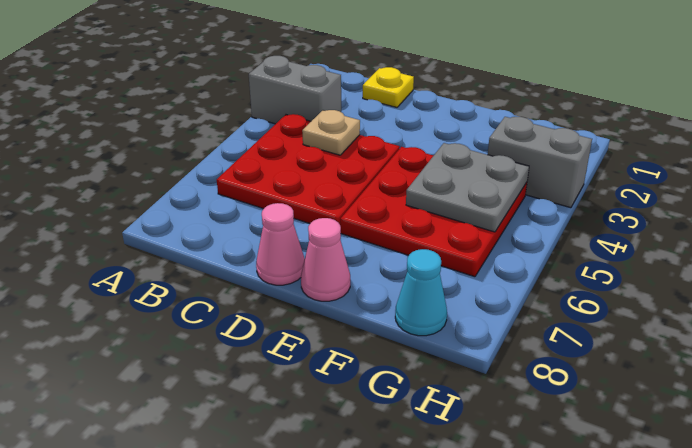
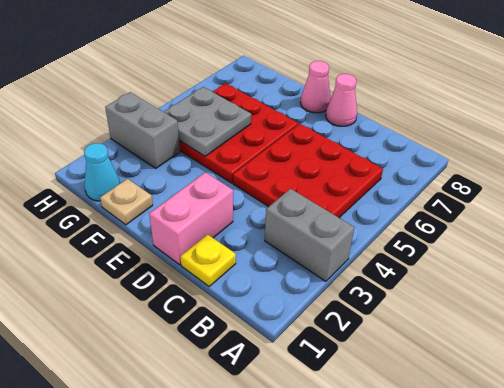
tan 1x1 plate [302,110,360,155] -> tan 1x1 plate moved to [100,179,153,225]
none -> pink 1x2 brick [149,172,233,265]
cyan 1x1 cone [395,249,447,336] -> cyan 1x1 cone moved to [84,143,120,201]

